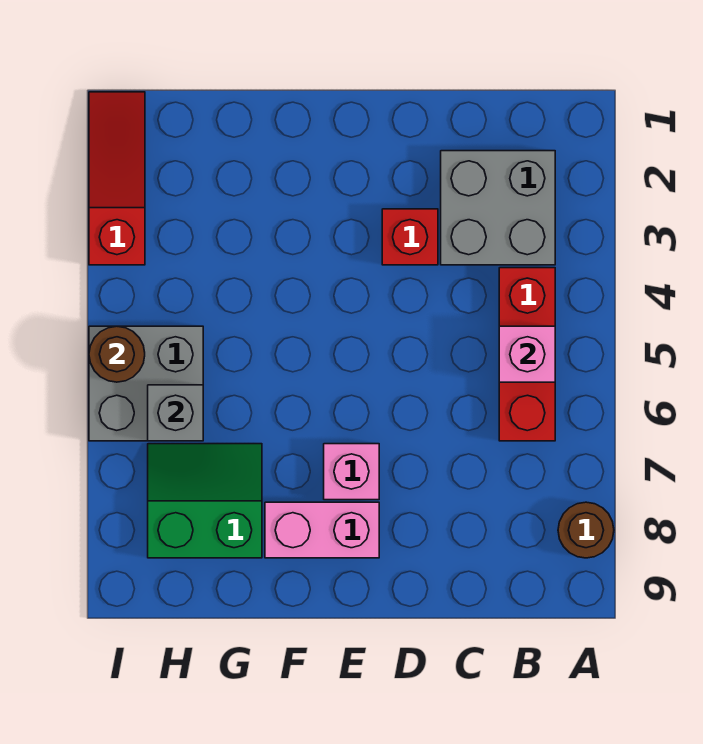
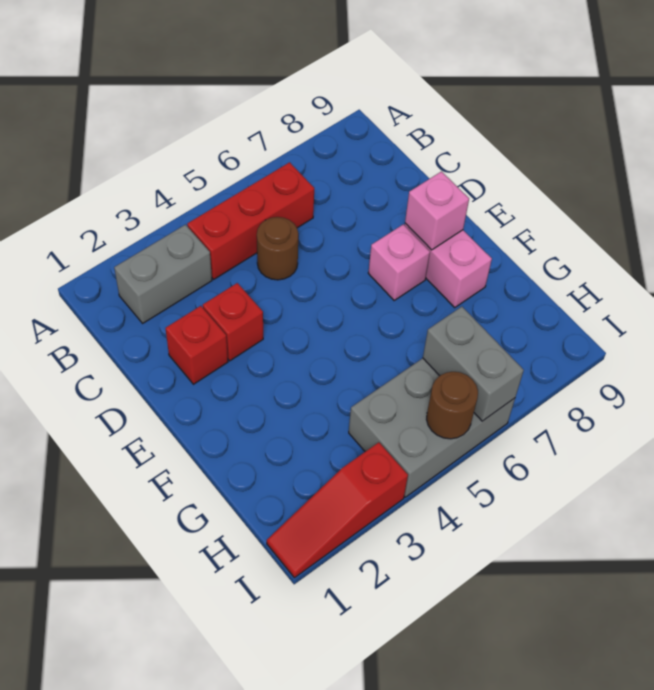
brown 1x1 round brick [558,502,614,558] -> brown 1x1 round brick moved to [257,217,298,280]
grey 2x2 brick [441,151,555,265] -> grey 1x2 brick [114,225,212,323]
pink 1x1 brick [499,326,555,382] -> pink 1x1 brick moved to [405,172,469,250]
none -> red 1x1 brick [165,306,228,384]
green 2x2 slope [148,444,262,558] -> none
grey 2x2 brick [89,326,203,441] -> grey 2x3 brick [349,358,515,497]
grey 1x1 brick [148,385,203,441] -> grey 1x2 brick [423,307,524,421]

